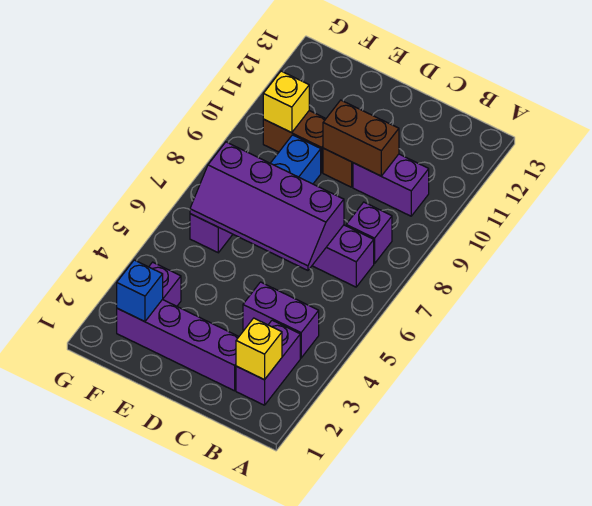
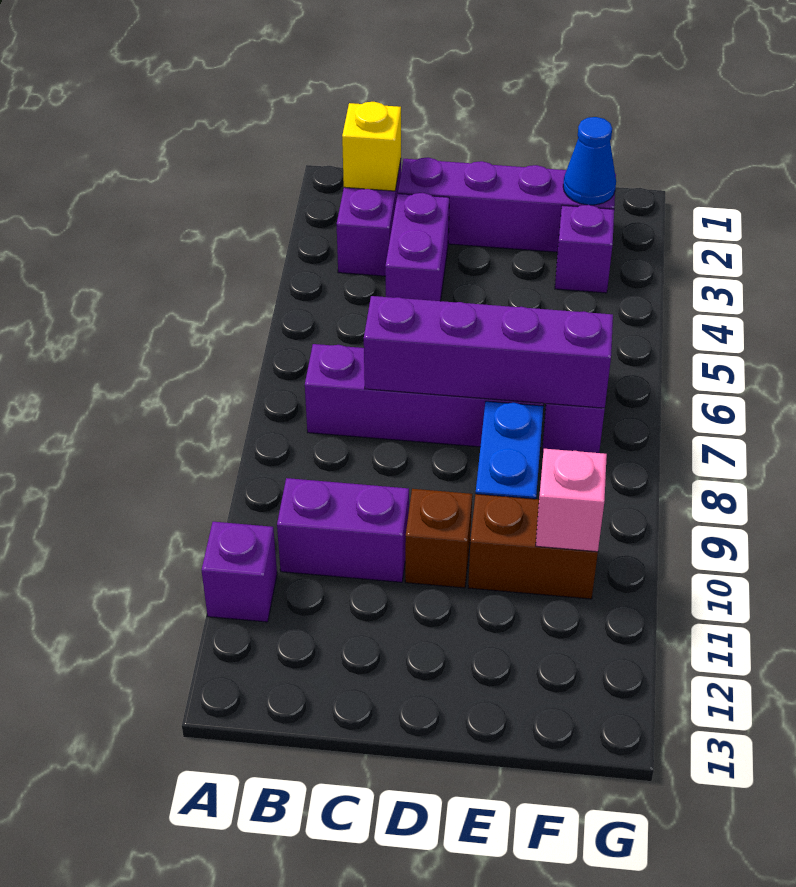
purple 1x2 brick [243,282,319,358] -> purple 1x2 brick turned to [385,193,449,301]
purple 1x1 brick [346,202,392,264] -> purple 1x1 brick moved to [202,522,277,622]
brown 1x2 brick [323,100,399,176] -> none
blue 1x1 brick [117,260,163,322] -> blue 1x1 cone [563,117,616,205]
yellow 1x1 brick [263,71,309,133] -> pink 1x1 brick [536,449,607,552]

